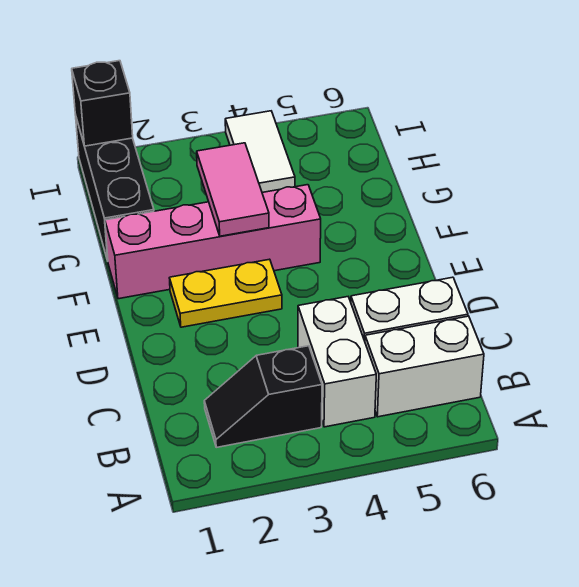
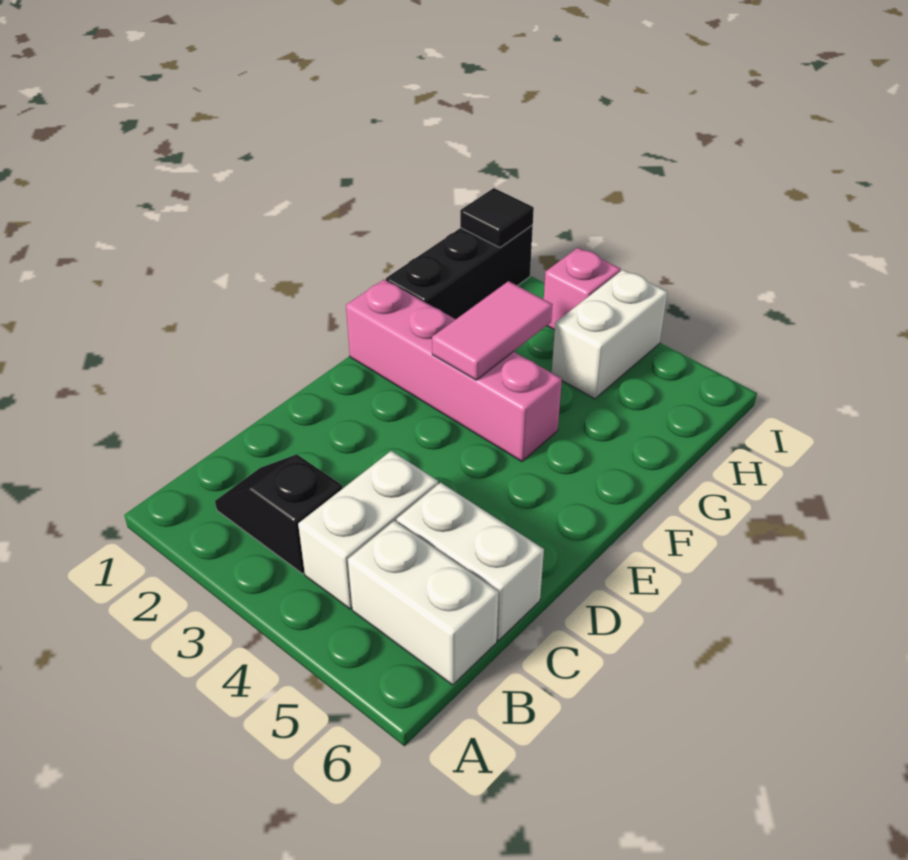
yellow 1x2 plate [170,259,282,327] -> none
white 1x2 tile [225,111,295,192] -> white 1x2 brick [552,270,667,399]
black 1x1 brick [72,61,133,146] -> black 1x1 tile [460,188,534,248]
none -> pink 1x1 brick [544,248,621,330]

